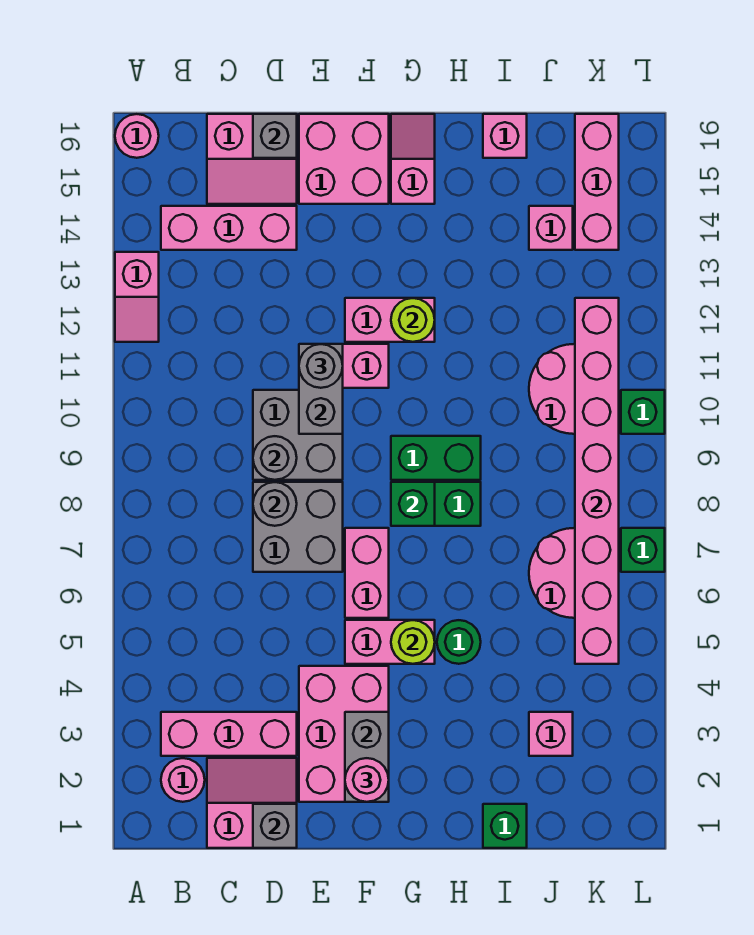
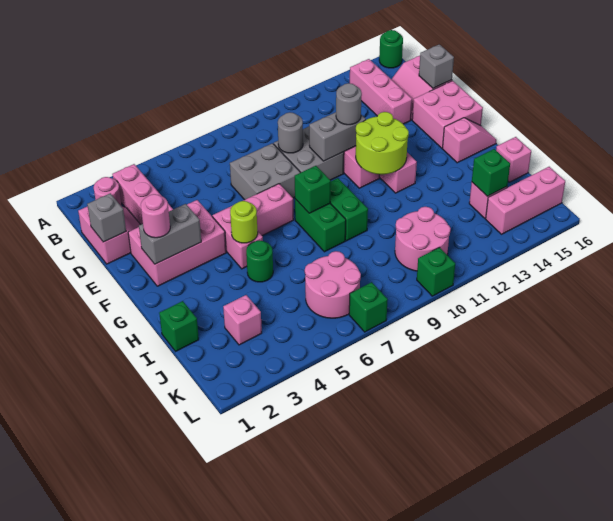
pink 1x2 slope [115,252,159,342] -> none
pink 1x1 round brick [115,114,159,158] -> green 1x1 round brick [379,30,403,68]
grey 1x1 round brick [253,482,297,526] -> none
lime 1x1 round brick [391,298,435,342] -> lime 2x2 round brick [356,112,409,174]
none -> green 1x1 brick [472,149,510,196]
pink 1x8 brick [575,298,619,664] -> none

